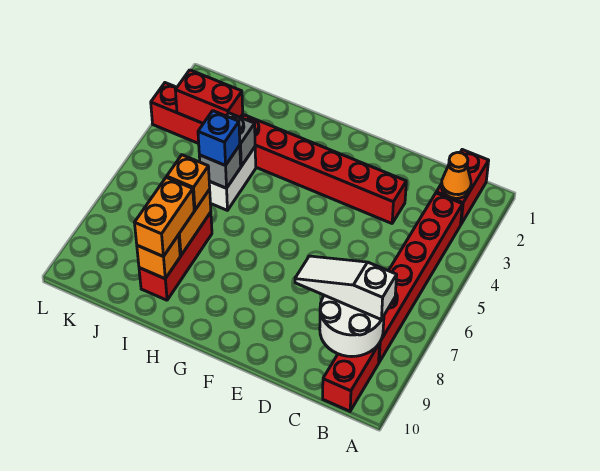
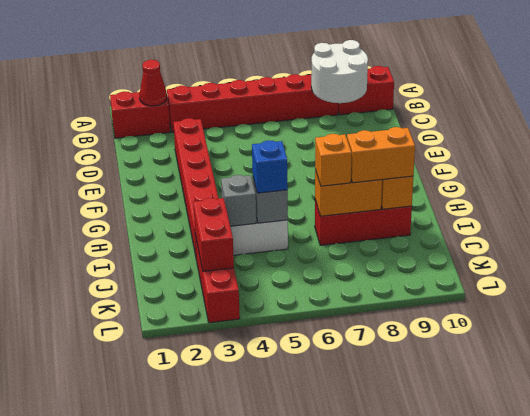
orange 1x1 cone [441,152,471,198] -> red 1x1 cone [140,60,167,106]
white 1x3 slope [295,256,397,319] -> none

